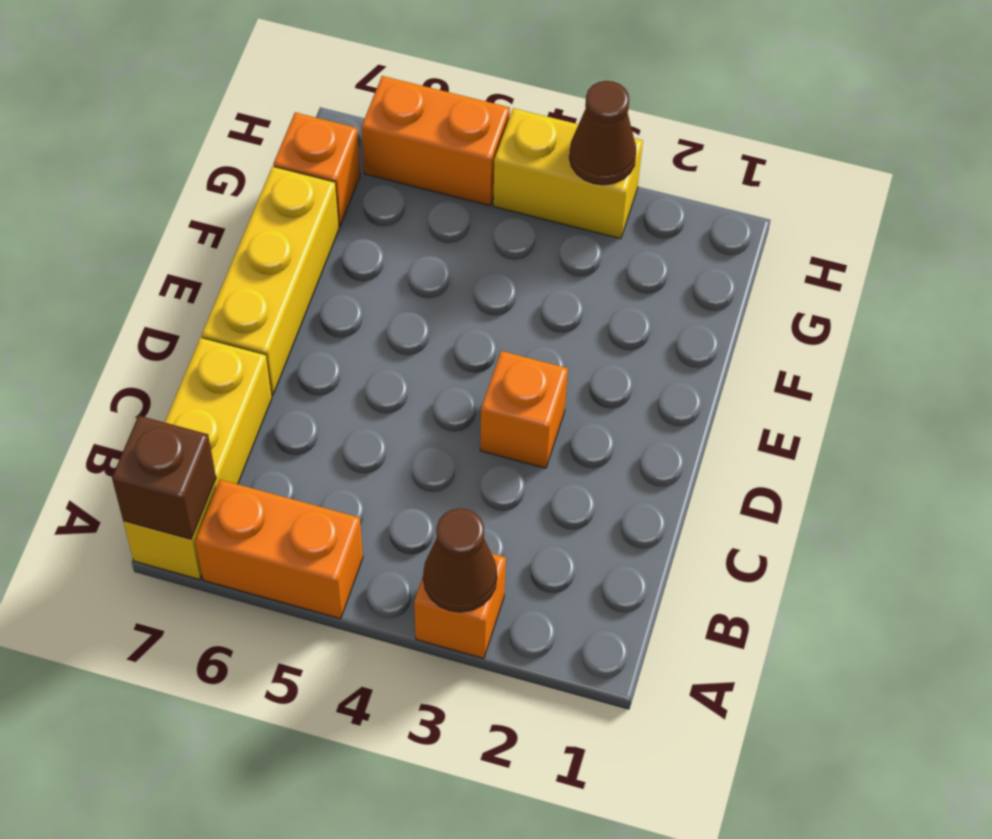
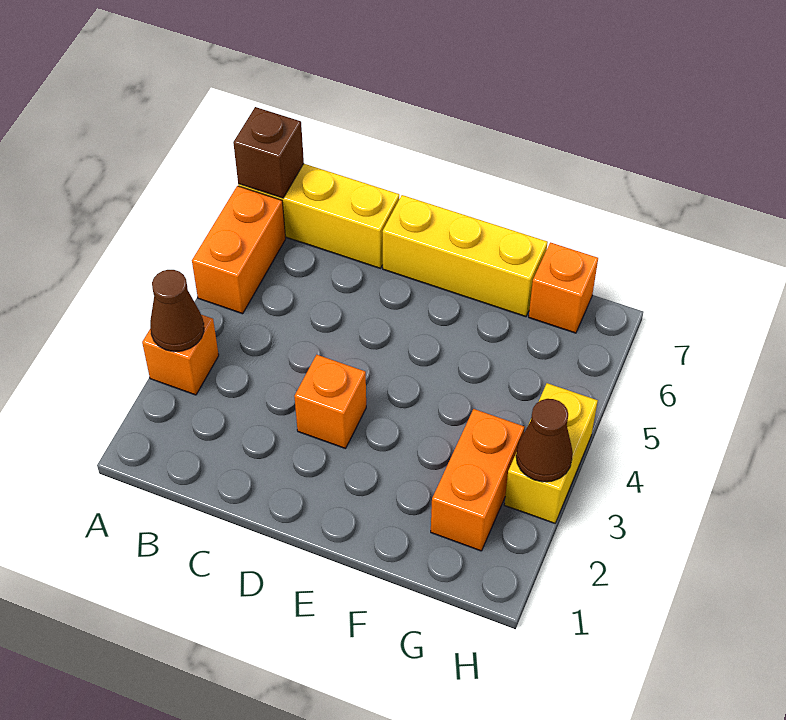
orange 1x2 brick [362,76,510,206] -> orange 1x2 brick moved to [431,409,524,551]

